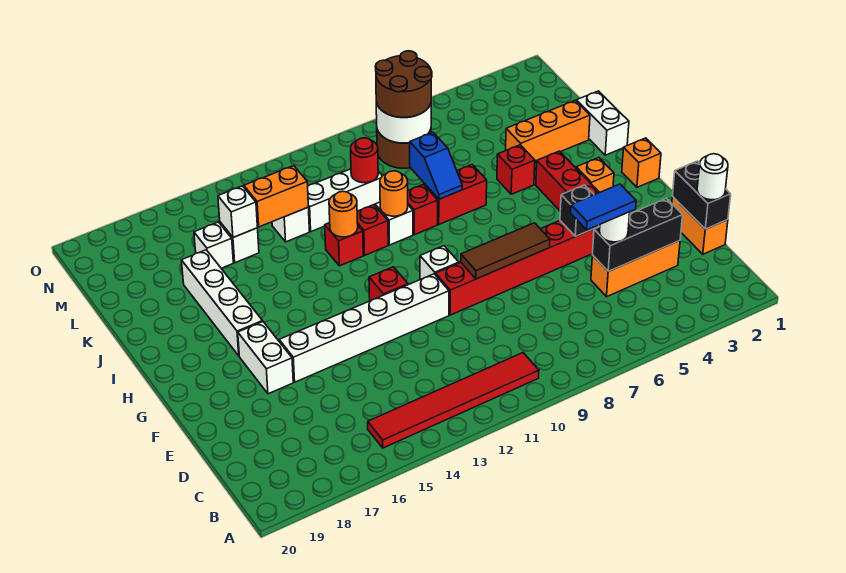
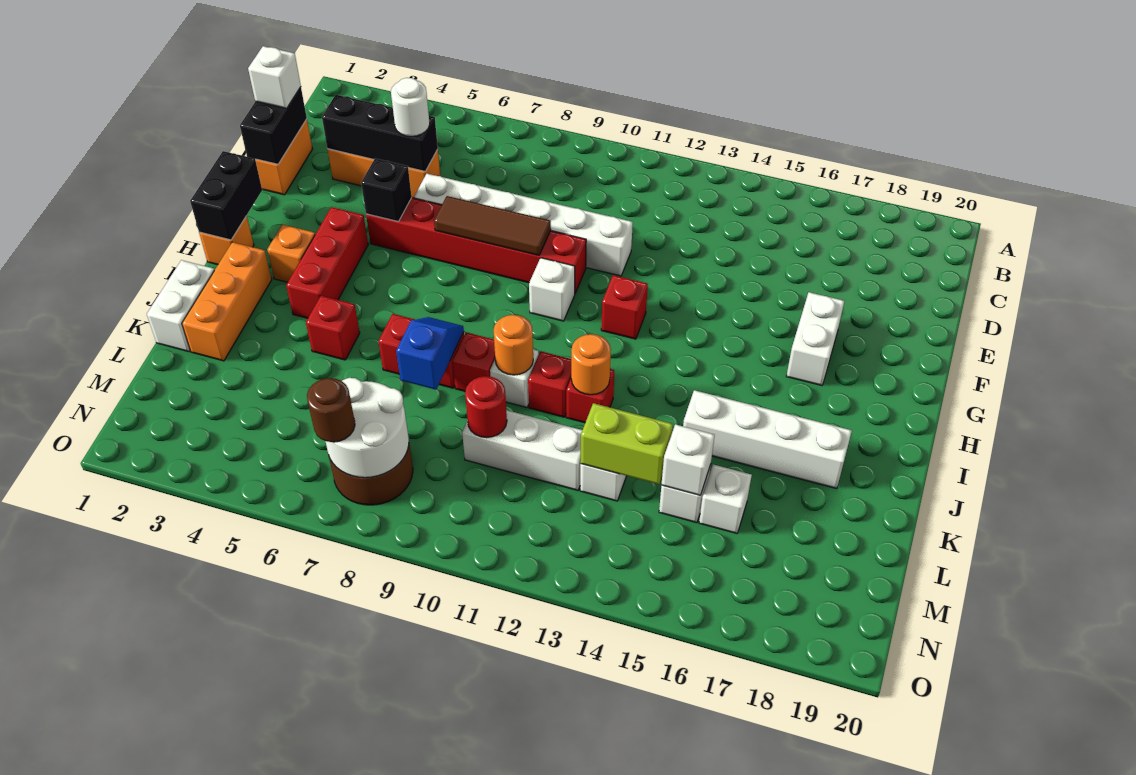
red 1x6 tile [368,353,539,448] -> none
white 1x1 round brick [697,154,728,200] -> white 1x1 brick [248,46,301,108]
blue 1x2 tile [571,184,636,230] -> none
white 1x6 brick [279,274,449,382] -> white 1x6 brick moved to [414,174,633,276]
none -> black 1x2 brick [190,151,262,240]
white 1x4 brick [181,250,263,356] -> white 1x4 brick turned to [683,390,852,489]
orange 1x3 brick [506,100,590,162] -> orange 1x3 brick turned to [182,242,272,361]
orange 1x2 brick [244,166,308,227] -> lime 1x2 brick [580,403,673,484]
brown 2x2 round brick [375,51,432,117] -> brown 1x1 round brick [307,378,355,442]

